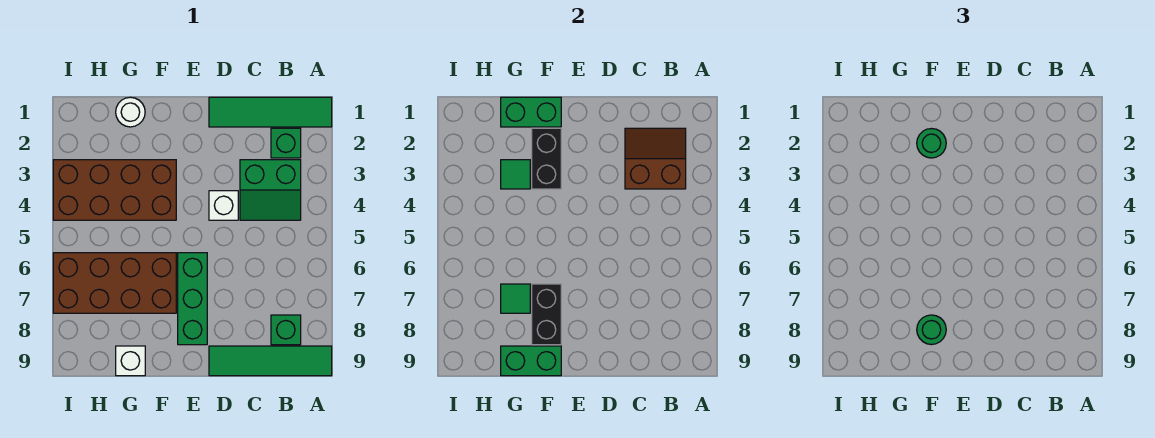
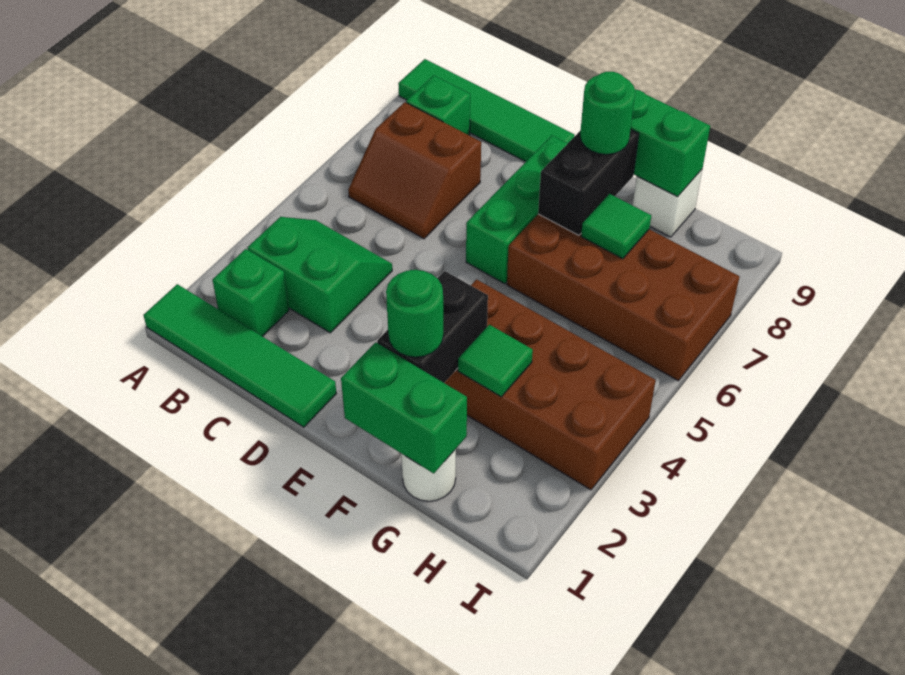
brown 2x2 slope [625,128,686,189] -> brown 2x2 slope moved to [348,102,481,239]
white 1x1 brick [209,191,238,220] -> none

